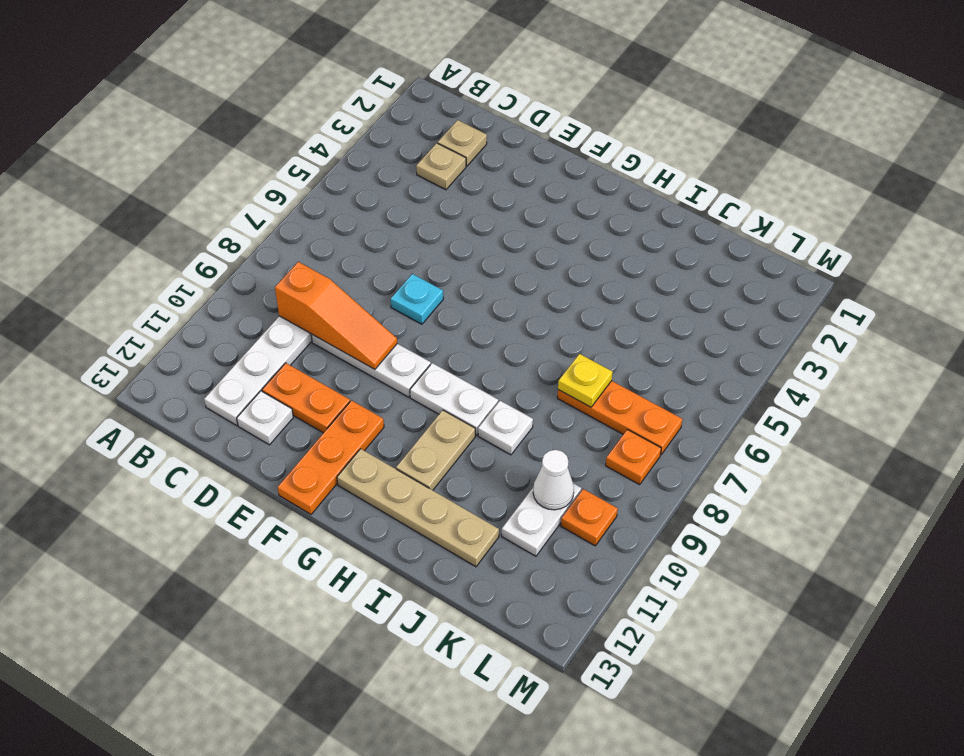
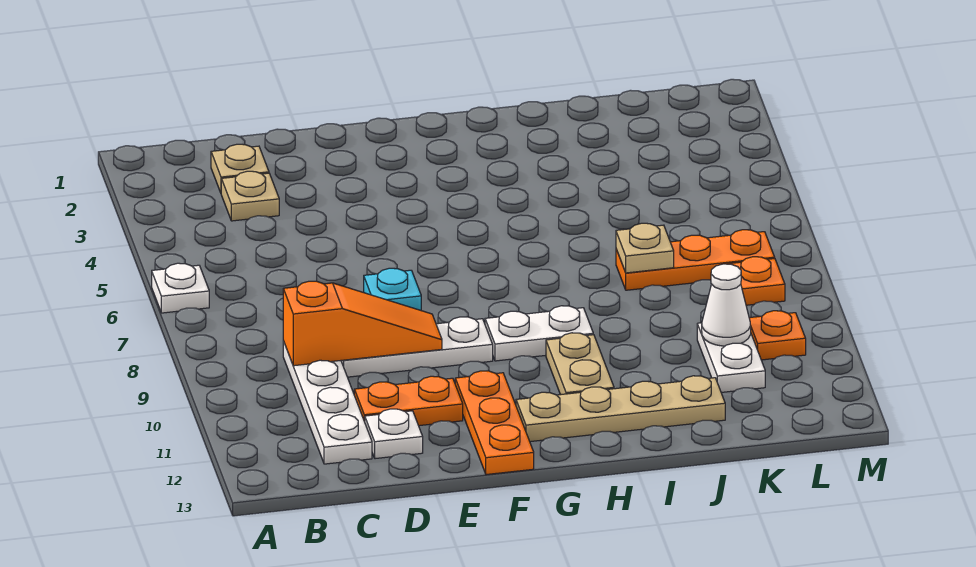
white 1x1 plate [478,401,533,455] -> white 1x1 plate moved to [152,263,209,313]
yellow 1x1 plate [558,354,613,407] -> tan 1x1 plate [616,223,674,273]

